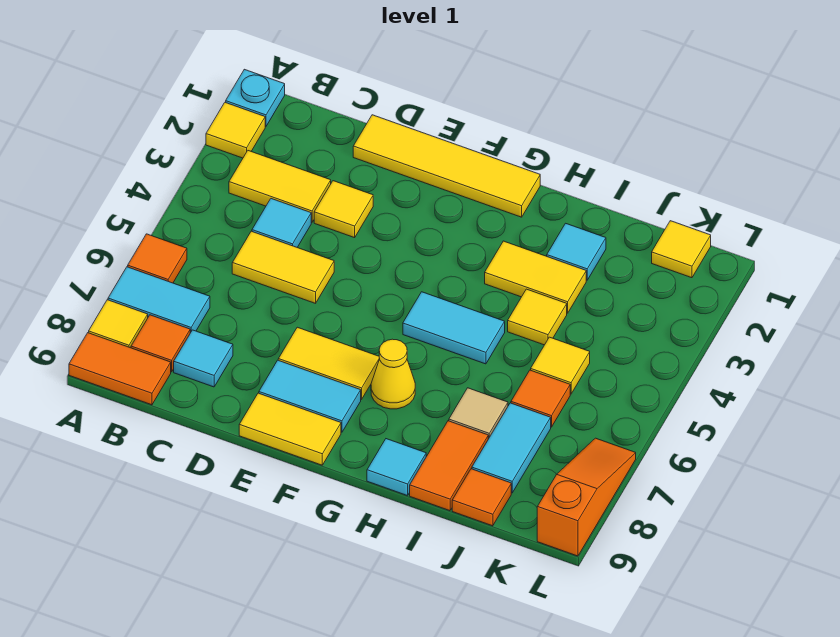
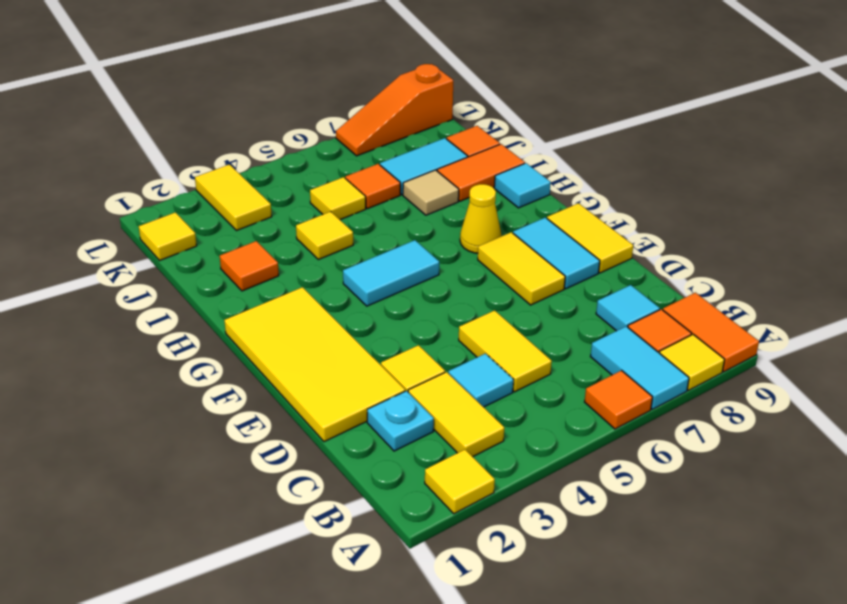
cyan 1x1 plate [226,69,285,126] -> cyan 1x1 plate moved to [367,391,434,451]
yellow 1x4 tile [353,115,540,217] -> yellow 2x4 tile [224,287,405,442]
cyan 1x2 tile [403,292,505,364] -> cyan 1x2 tile turned to [343,240,439,306]
yellow 1x2 tile [485,241,586,313] -> yellow 1x2 tile moved to [195,164,272,231]
cyan 1x1 tile [547,223,606,280] -> orange 1x1 tile [220,241,279,291]

